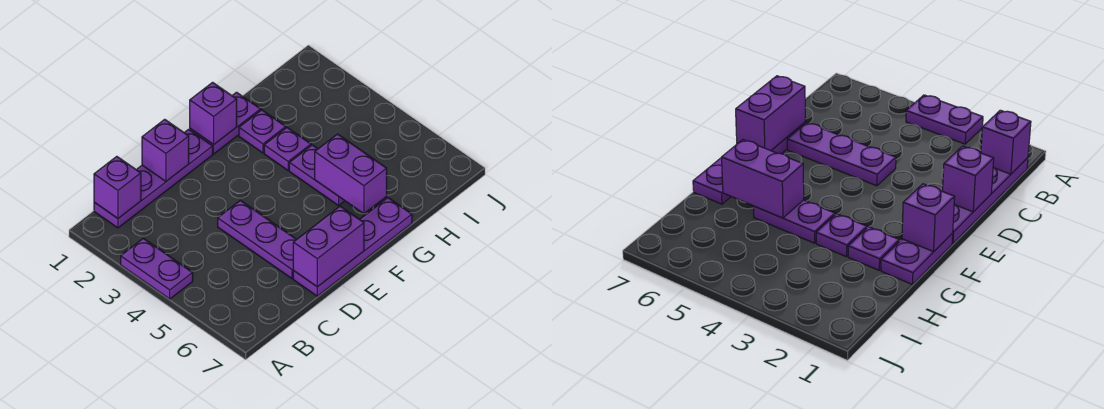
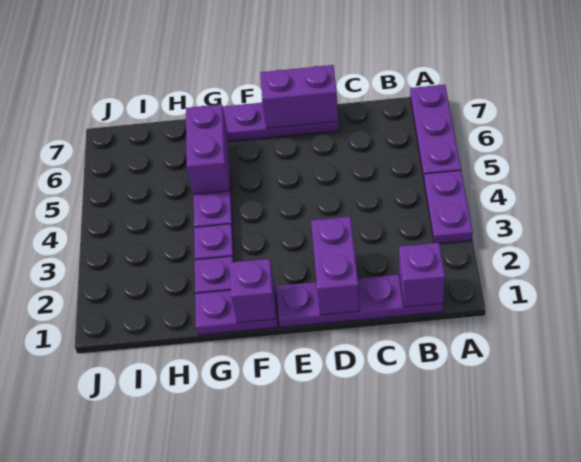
purple 1x1 brick [142,119,189,181] -> purple 1x2 brick [311,217,360,315]
purple 1x3 plate [218,200,297,279] -> purple 1x3 plate moved to [410,85,461,179]

